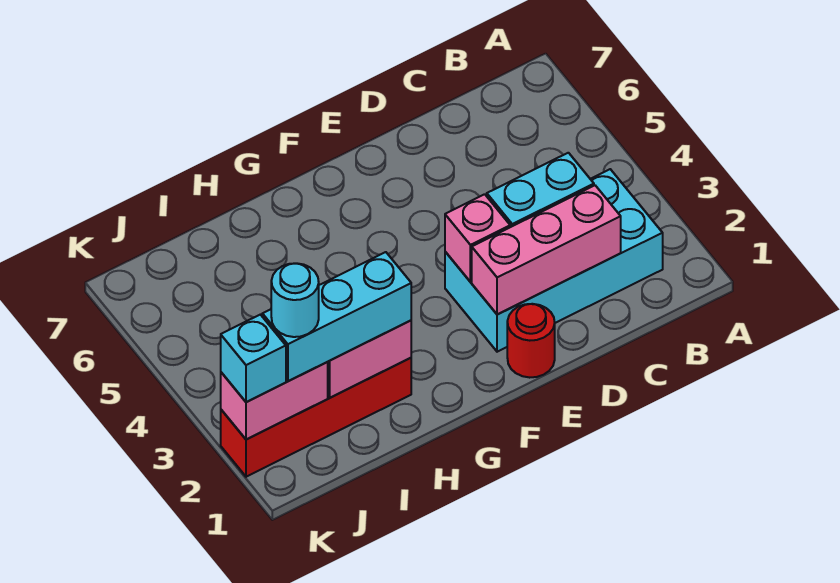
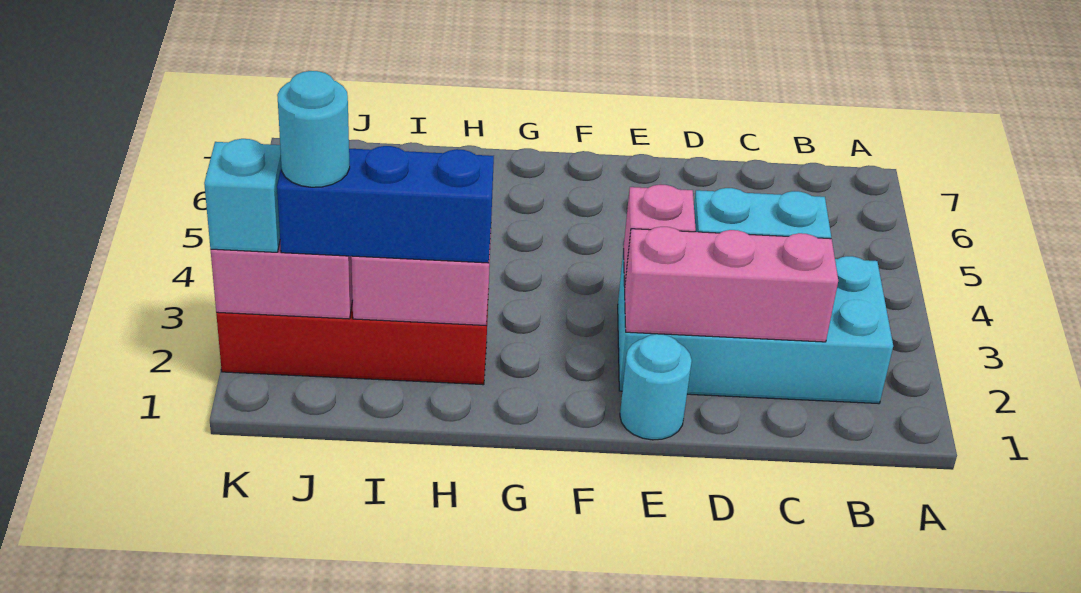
red 1x1 round brick [507,304,555,378] -> cyan 1x1 round brick [620,334,692,440]
cyan 1x3 brick [262,252,411,381] -> blue 1x3 brick [277,146,494,263]

